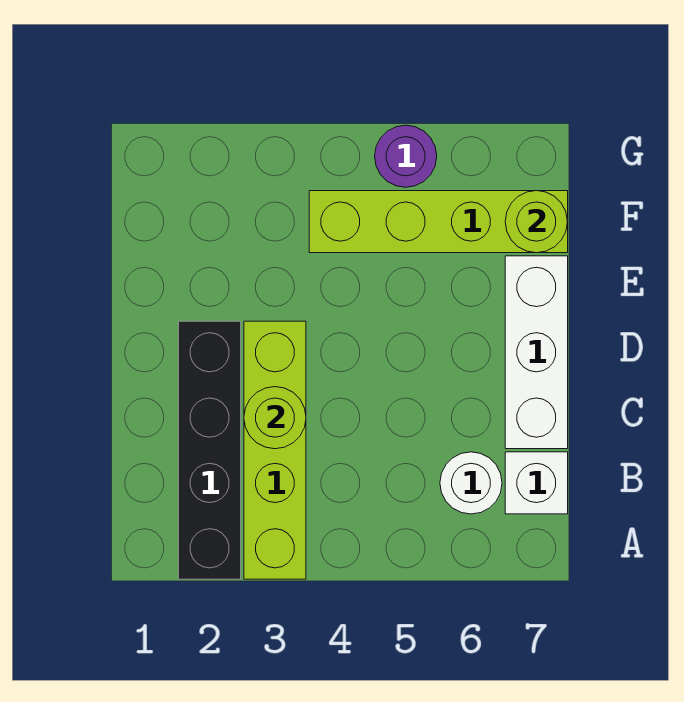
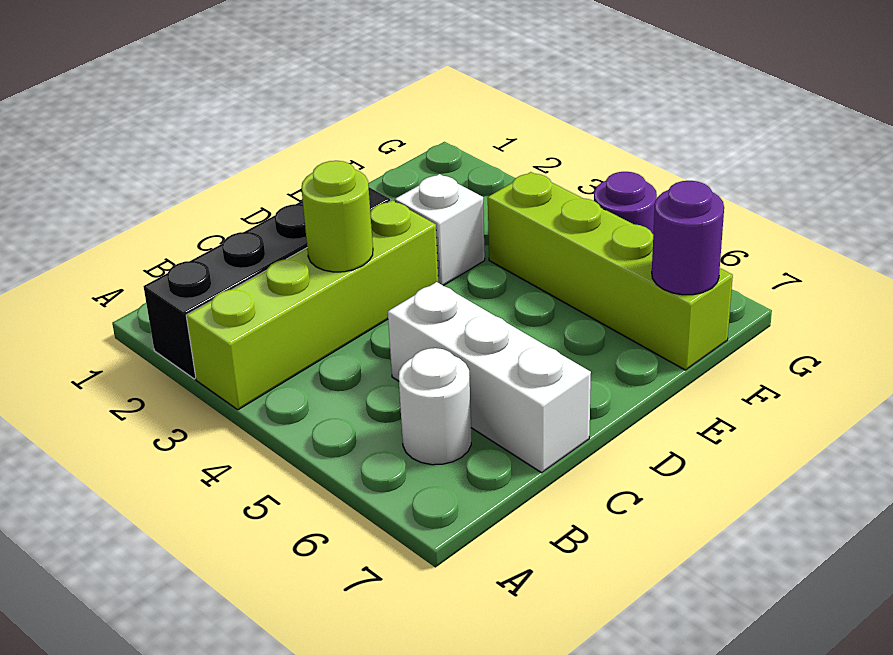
white 1x1 brick [505,452,568,514] -> white 1x1 brick moved to [395,174,485,286]
white 1x3 brick [505,256,568,449] -> white 1x3 brick turned to [388,282,591,473]
lime 1x1 round brick [505,191,567,253] -> purple 1x1 round brick [652,181,724,295]

